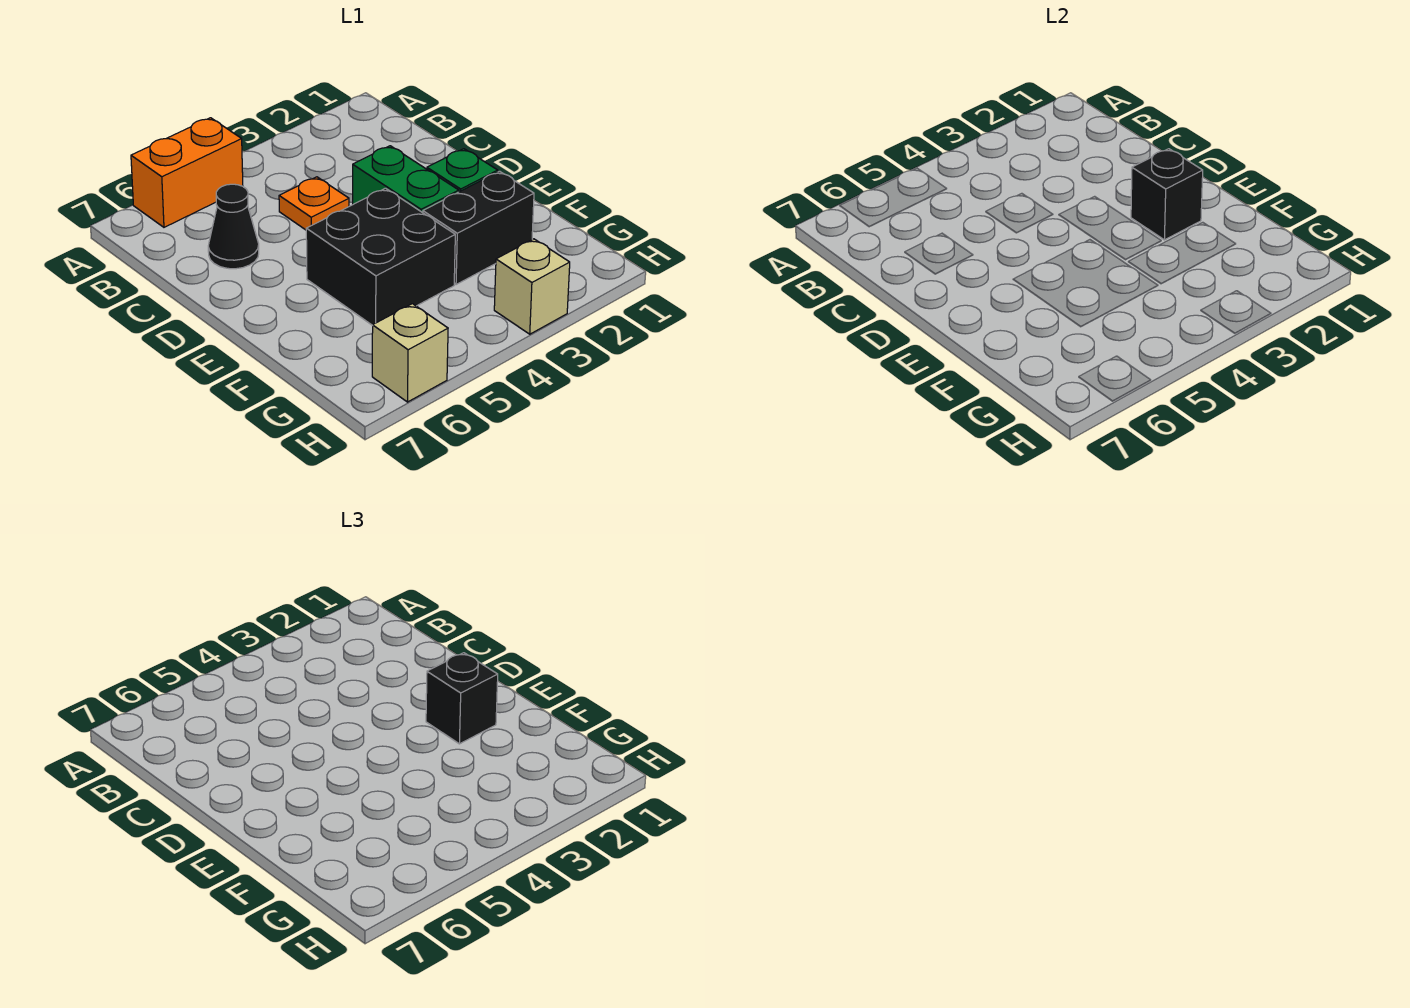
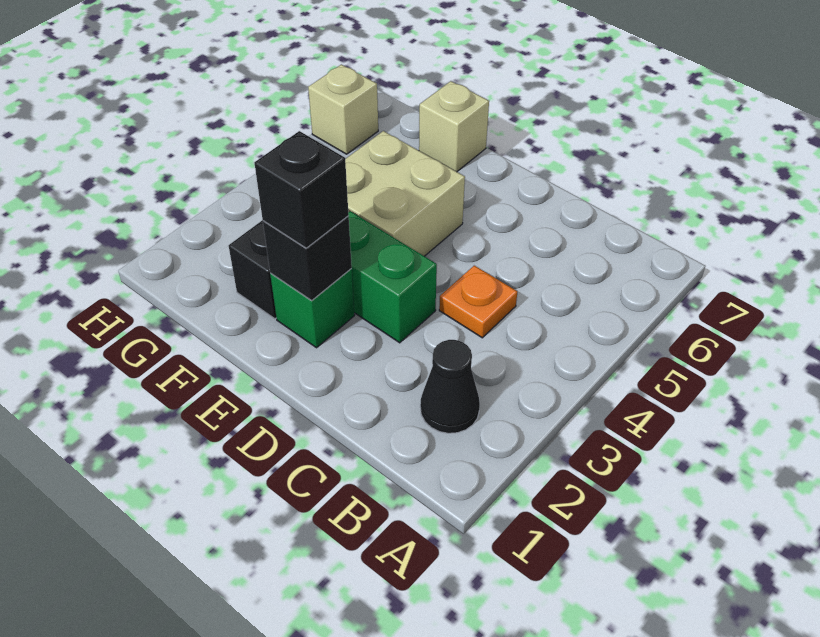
orange 1x2 brick [131,118,243,227] -> none
black 1x1 cone [208,184,259,269] -> black 1x1 cone moved to [420,340,480,433]
black 2x2 brick [306,188,455,326] -> tan 2x2 brick [345,131,465,256]
tan 1x1 brick [494,239,570,334] -> tan 1x1 brick moved to [419,81,489,172]

